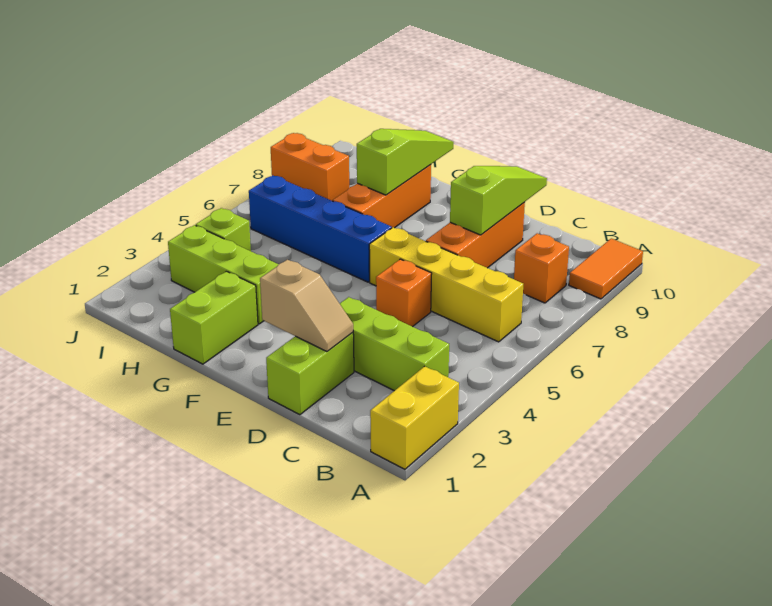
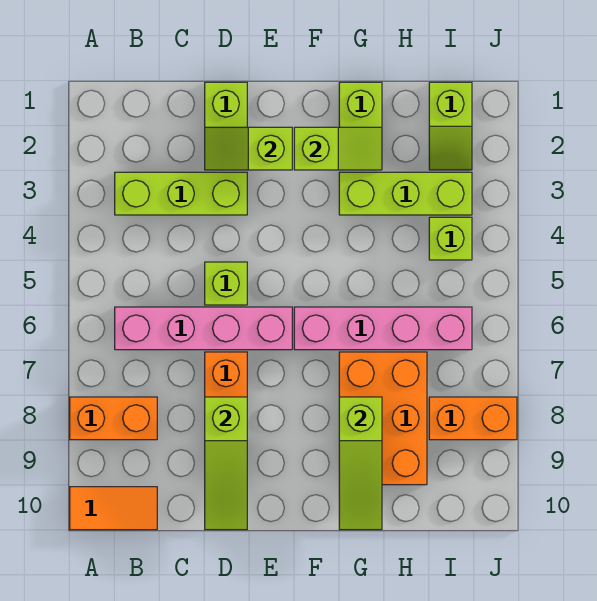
yellow 1x2 brick [370,366,459,469] -> none
orange 1x2 tile [569,238,643,299] -> orange 1x2 tile turned to [70,487,157,530]
yellow 1x4 brick [369,227,523,342] -> pink 1x4 brick [115,307,292,350]
orange 1x1 brick [514,233,569,303] -> orange 1x2 brick [70,397,157,440]
tan 1x2 slope [260,260,353,351] -> lime 1x2 slope [205,127,292,170]
orange 1x1 brick [376,259,432,327] -> lime 1x1 brick [205,262,247,305]
none -> lime 1x2 slope [294,127,382,170]
blue 1x4 brick [249,176,392,282] -> pink 1x4 brick [294,307,472,350]
orange 1x3 brick [333,165,431,228] -> orange 2x3 brick [339,352,427,485]
none -> lime 1x2 slope [429,82,472,170]

